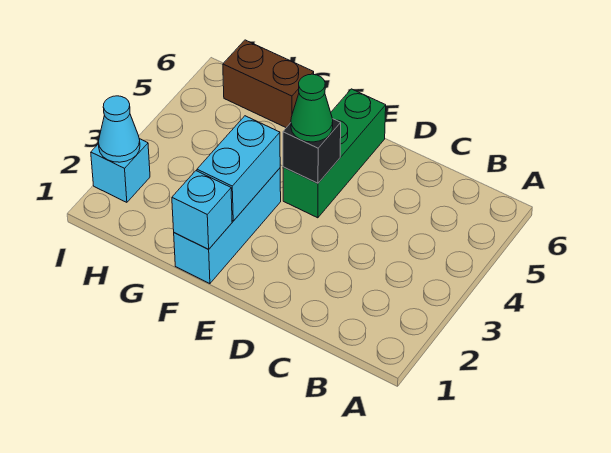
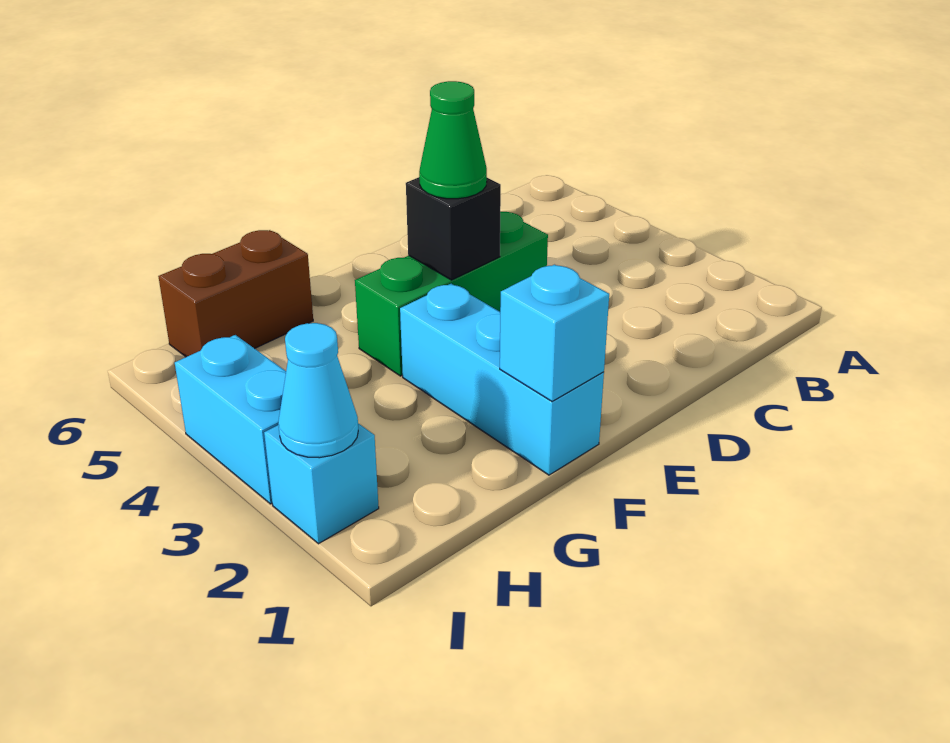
green 1x3 brick [283,89,386,218] -> green 1x3 brick turned to [355,212,548,376]
cyan 1x2 brick [197,116,280,221] -> cyan 1x2 brick moved to [175,335,286,504]

